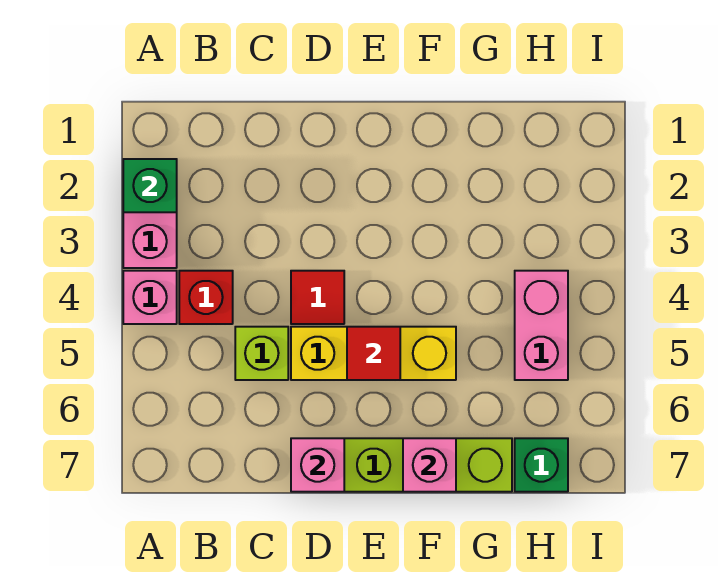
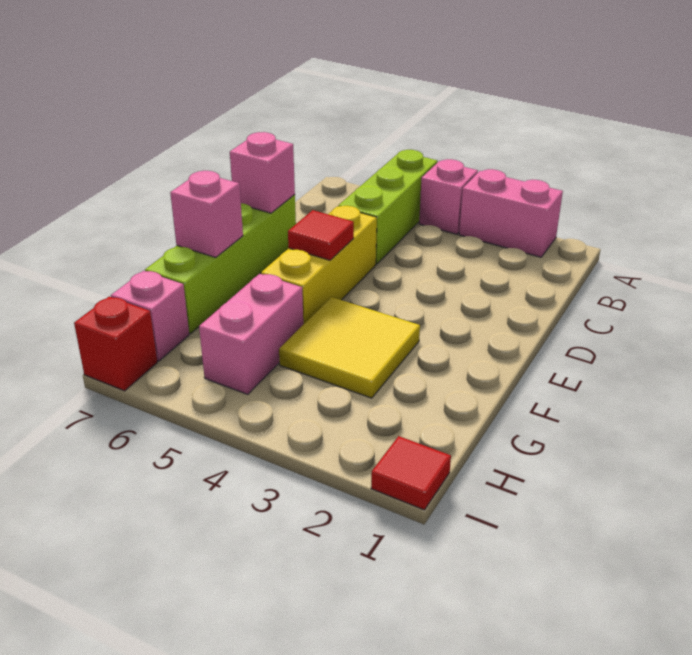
green 1x1 brick [123,159,177,212] -> none
red 1x1 brick [179,271,233,324] -> red 1x1 brick moved to [74,297,157,391]
lime 1x1 brick [235,327,288,380] -> lime 1x3 brick [338,150,438,264]
red 1x1 tile [291,271,344,324] -> red 1x1 tile moved to [371,436,451,510]
none -> yellow 2x2 tile [279,297,420,398]
pink 1x2 brick [515,271,568,380] -> pink 1x2 brick turned to [199,274,303,394]
green 1x1 brick [515,438,568,492] -> pink 1x1 brick [111,271,189,361]

